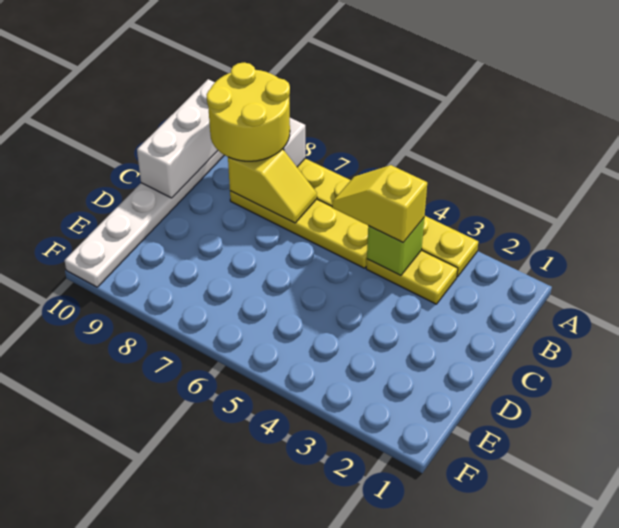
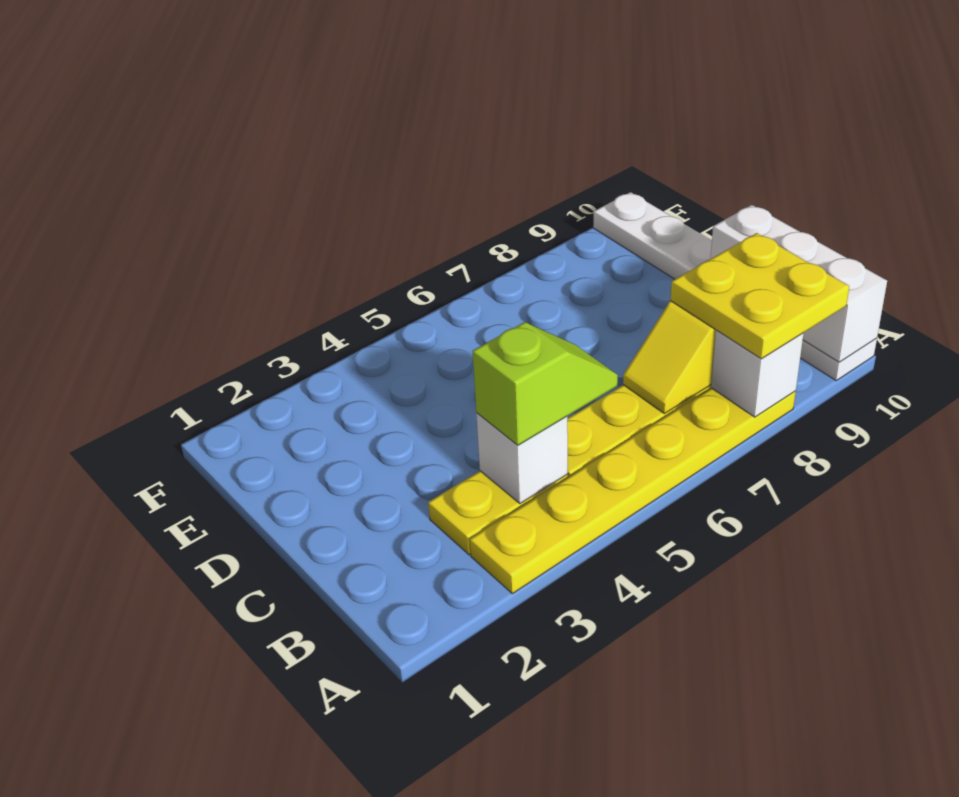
yellow 2x2 round brick [207,62,290,161] -> yellow 2x2 plate [671,233,849,359]
lime 1x1 brick [367,218,424,276] -> white 1x1 brick [476,413,568,504]
yellow 1x2 slope [332,165,427,242] -> lime 1x2 slope [473,322,618,445]

